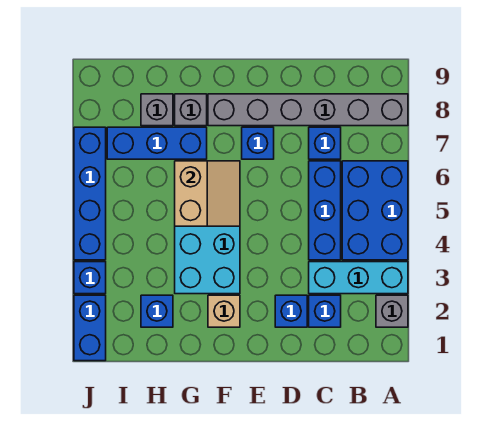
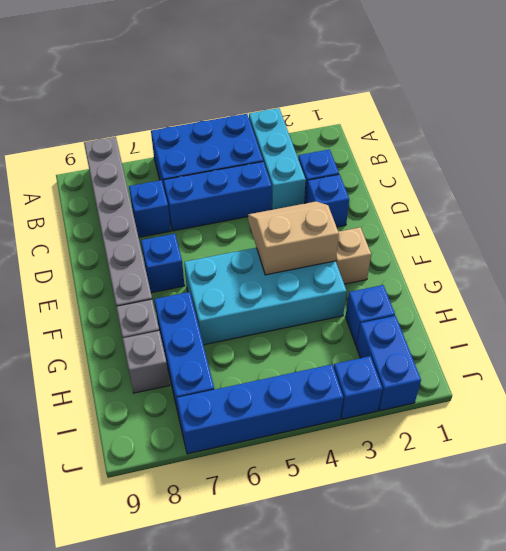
grey 1x1 brick [376,295,408,327] -> none
tan 2x2 slope [175,161,240,226] -> tan 2x2 slope moved to [248,201,339,275]
blue 1x2 brick [74,295,106,361] -> blue 1x2 brick turned to [356,316,421,411]

